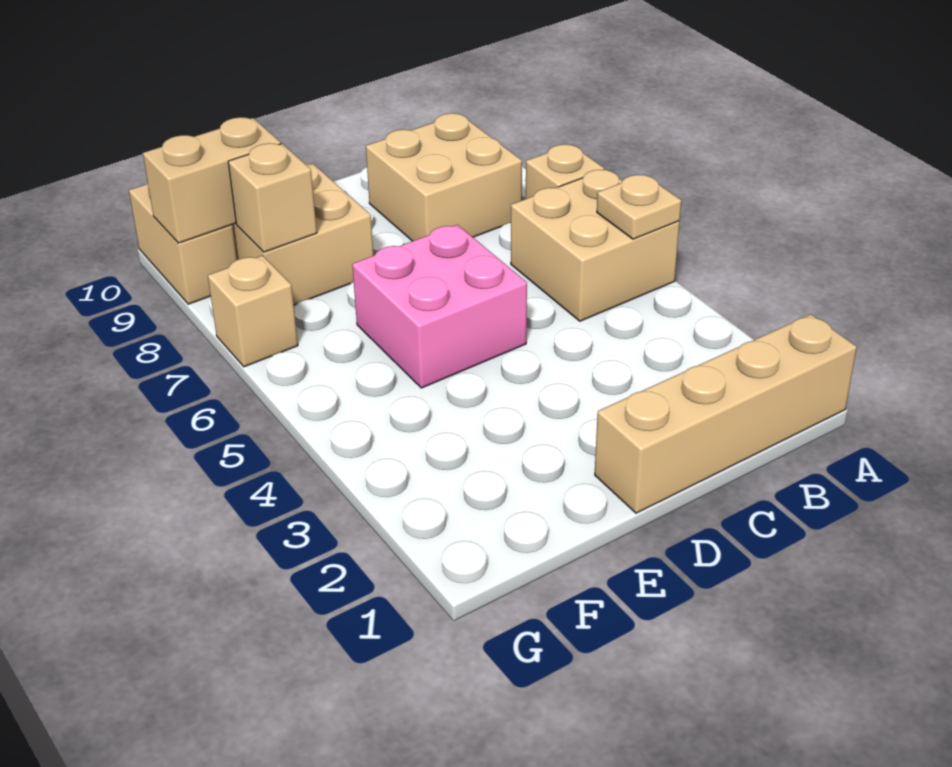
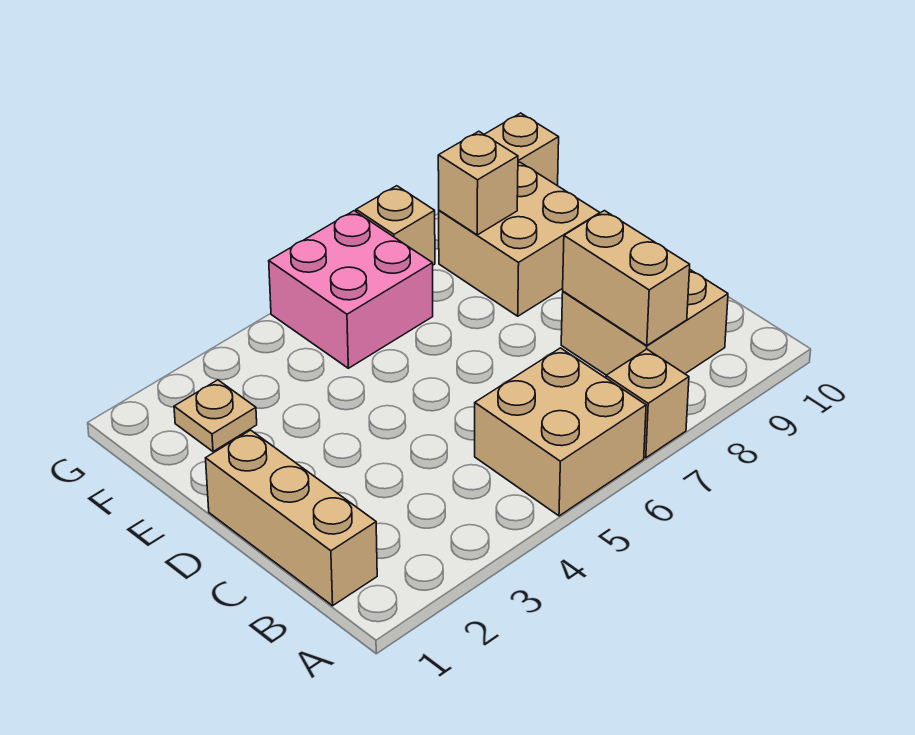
tan 1x4 brick [595,314,857,513] -> tan 1x3 brick [206,430,377,606]
tan 1x1 plate [597,175,681,239] -> tan 1x1 plate moved to [174,380,257,452]
pink 2x2 brick [352,225,527,388] -> pink 2x2 brick moved to [269,211,433,368]
tan 1x2 brick [143,117,281,243] -> tan 1x2 brick moved to [563,211,690,345]

